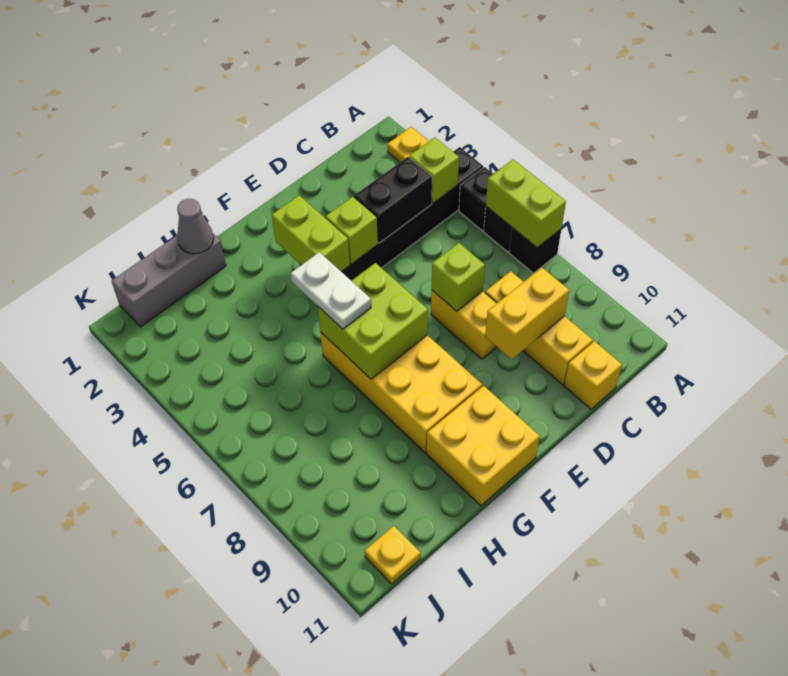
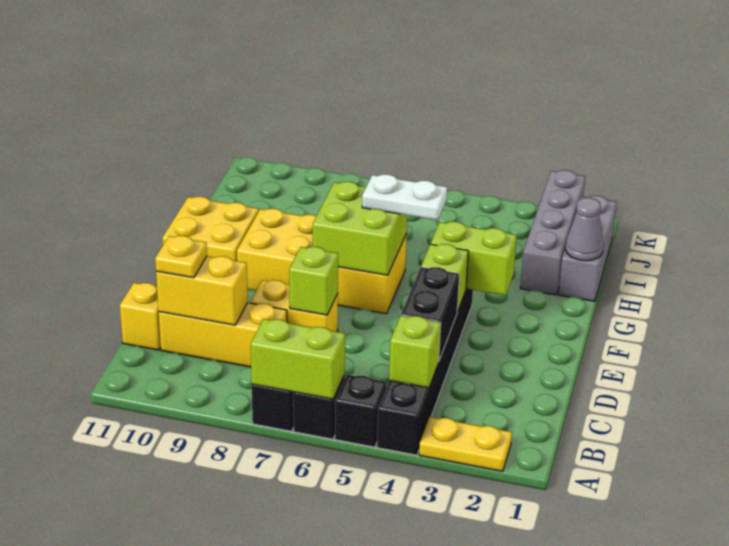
yellow 1x2 brick [485,268,569,359] -> yellow 1x2 brick turned to [156,256,248,325]
none -> grey 1x4 brick [520,170,585,295]
yellow 1x1 plate [365,526,421,584] -> yellow 1x1 plate moved to [155,236,207,278]

